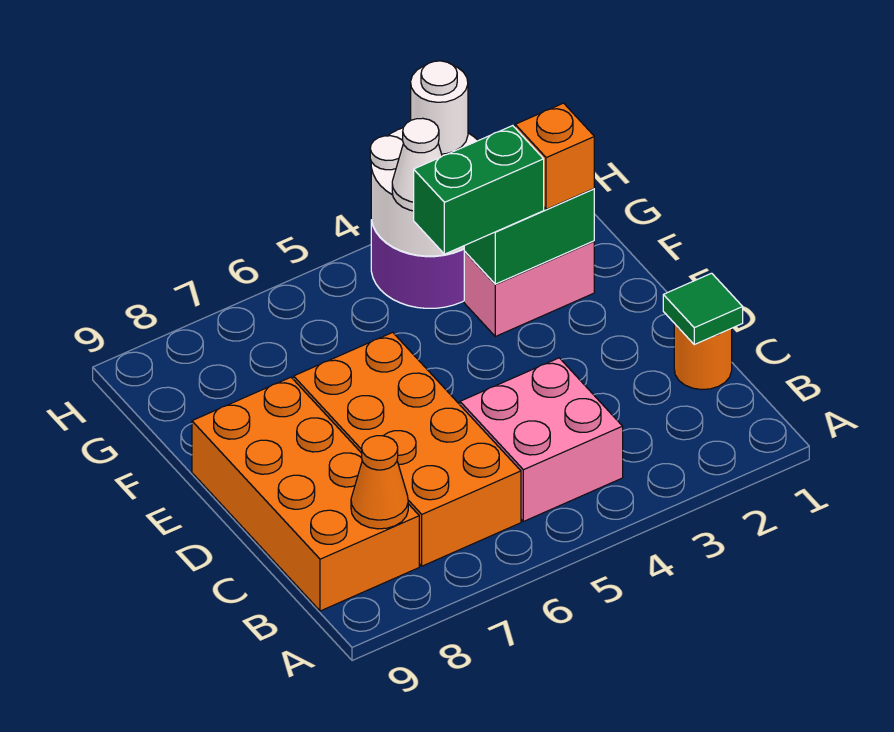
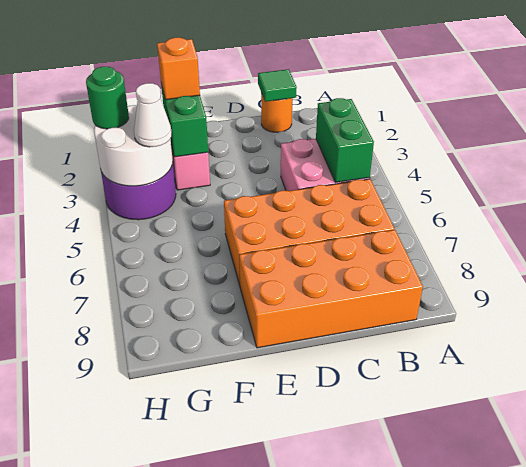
orange 1x1 cone [351,436,408,529] -> none
green 1x2 brick [414,126,544,254] -> green 1x2 brick moved to [316,98,374,182]
white 1x1 round brick [411,61,468,154] -> green 1x1 round brick [86,67,129,129]

